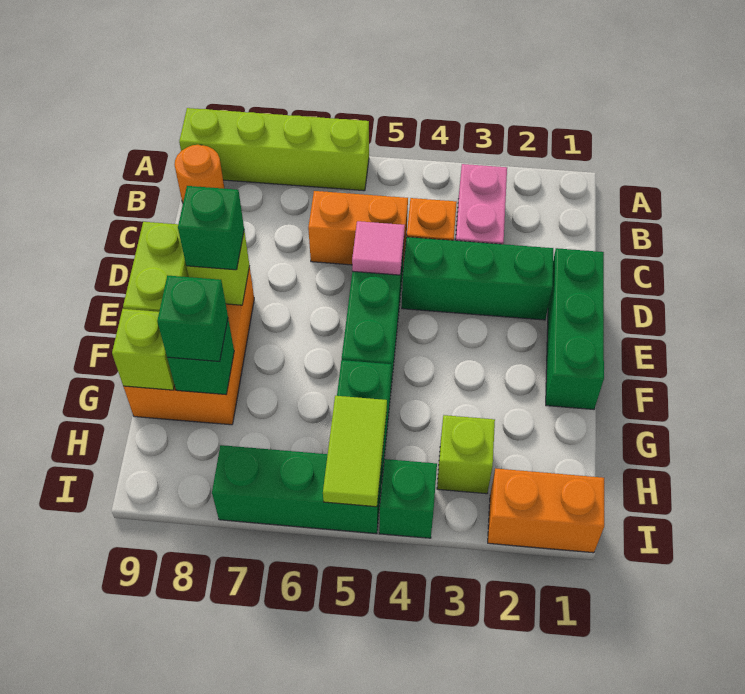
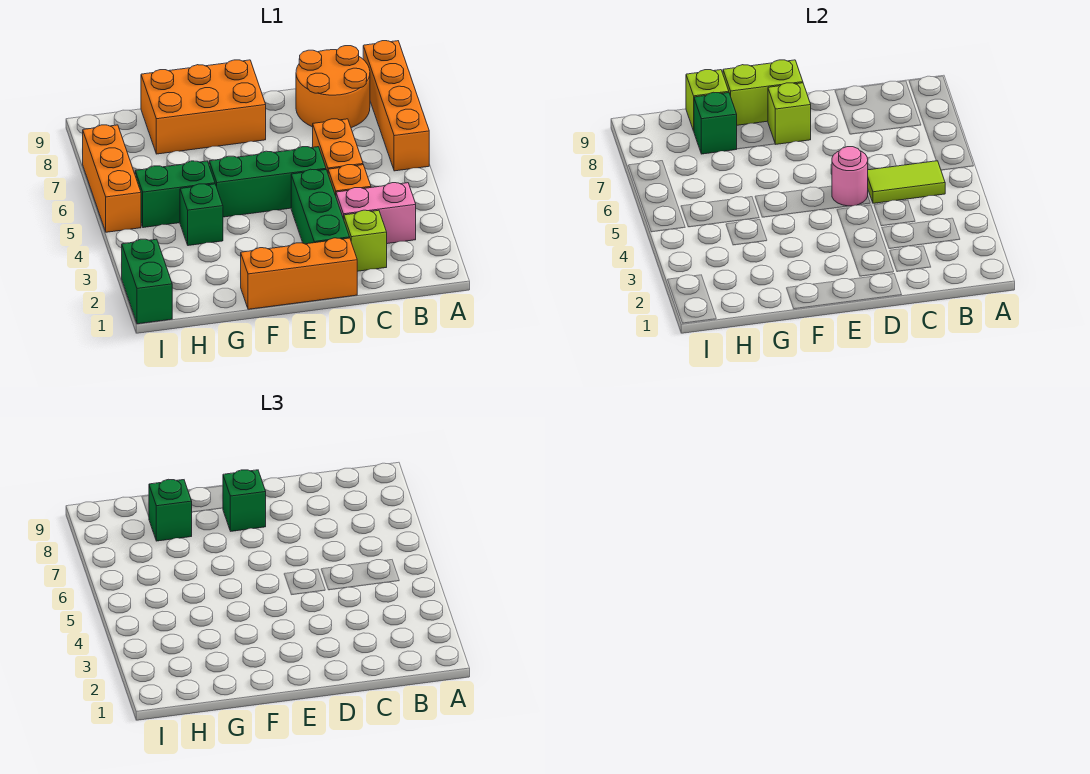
lime 1x4 brick [179,108,369,191] -> orange 1x4 brick [363,41,429,171]
orange 1x1 round brick [175,145,225,202] -> orange 2x2 round brick [296,46,370,128]
green 1x3 brick [546,248,604,409] -> orange 1x3 brick [241,238,357,309]
pink 1x1 tile [352,221,405,275] -> pink 1x1 round brick [832,147,868,206]
lime 1x1 brick [437,415,495,494] -> lime 1x1 brick moved to [344,210,387,271]
lime 1x2 tile [323,396,387,507] -> lime 1x2 tile moved to [868,161,945,203]
orange 1x2 brick [488,468,604,553] -> green 1x2 brick [122,239,172,324]
green 1x1 brick [379,459,437,538] -> green 1x1 brick moved to [180,184,223,246]
green 1x3 brick [212,445,382,534] -> orange 1x3 brick [83,125,141,232]

